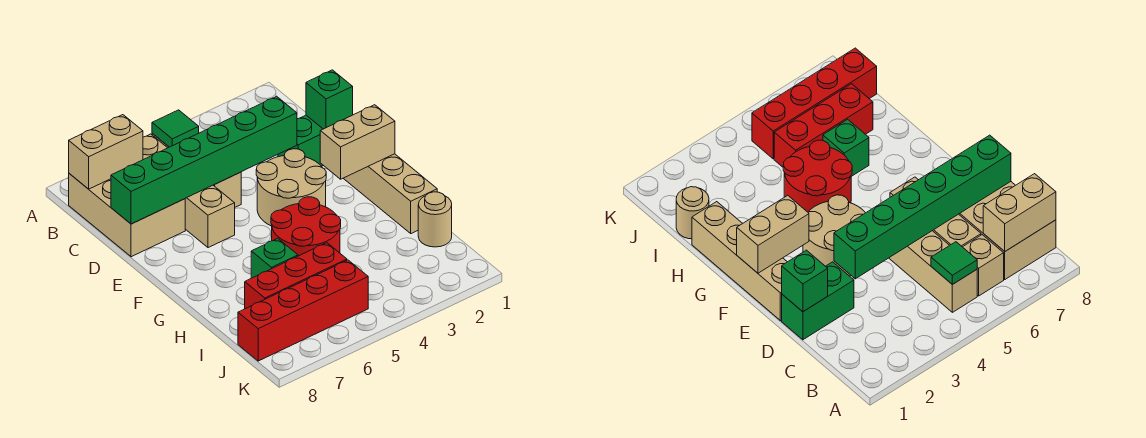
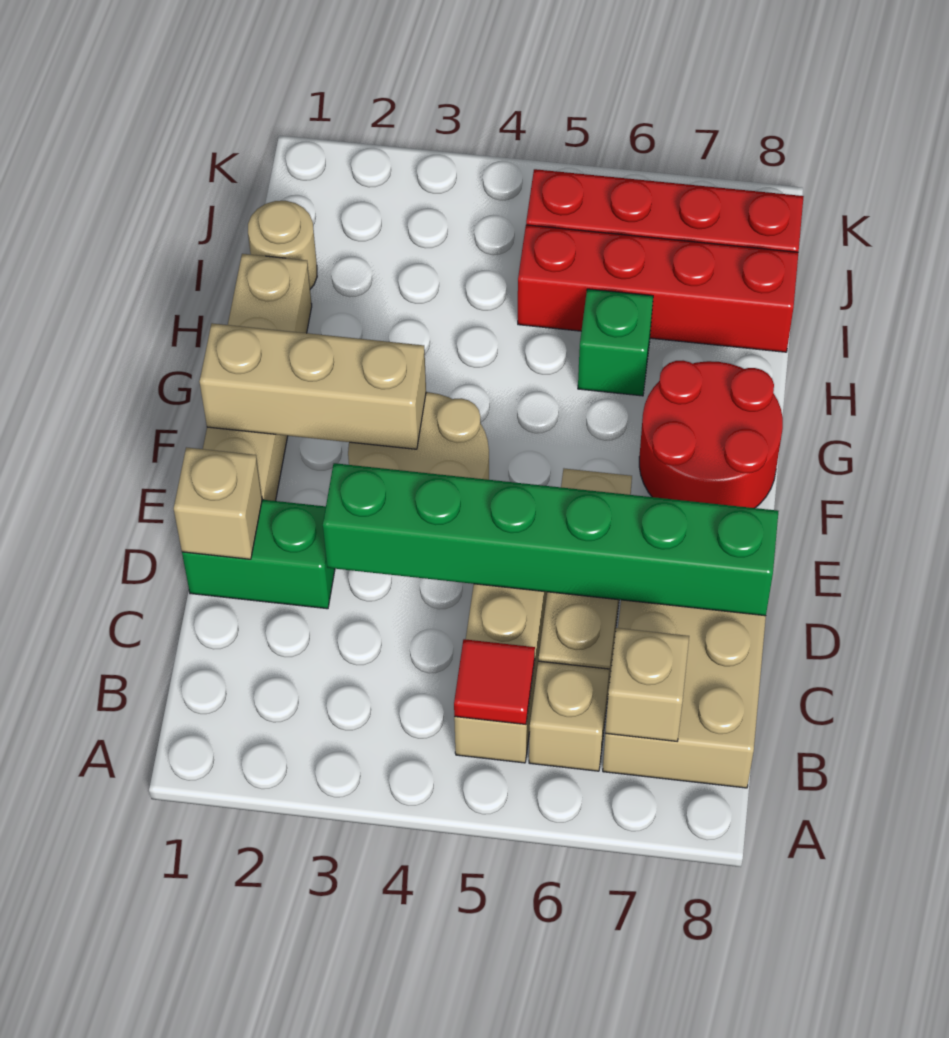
green 1x1 tile [152,110,199,147] -> red 1x1 tile [454,639,535,724]
tan 1x2 brick [69,115,143,189] -> tan 1x1 brick [605,628,689,741]
green 1x1 brick [306,70,353,129] -> tan 1x1 brick [174,447,262,559]
tan 1x2 brick [320,105,395,179] -> tan 1x3 brick [200,323,426,449]
red 2x2 round brick [271,197,341,256] -> red 2x2 round brick moved to [639,361,783,508]
red 1x3 brick [245,243,347,309] -> red 1x4 brick [518,225,798,352]

